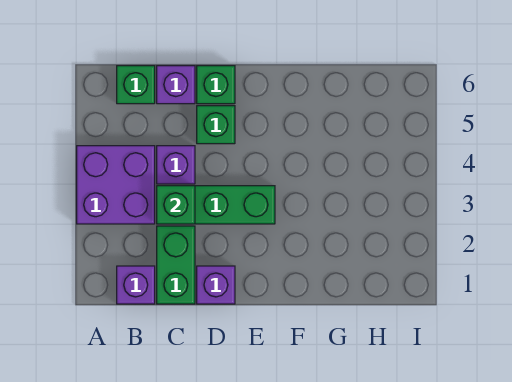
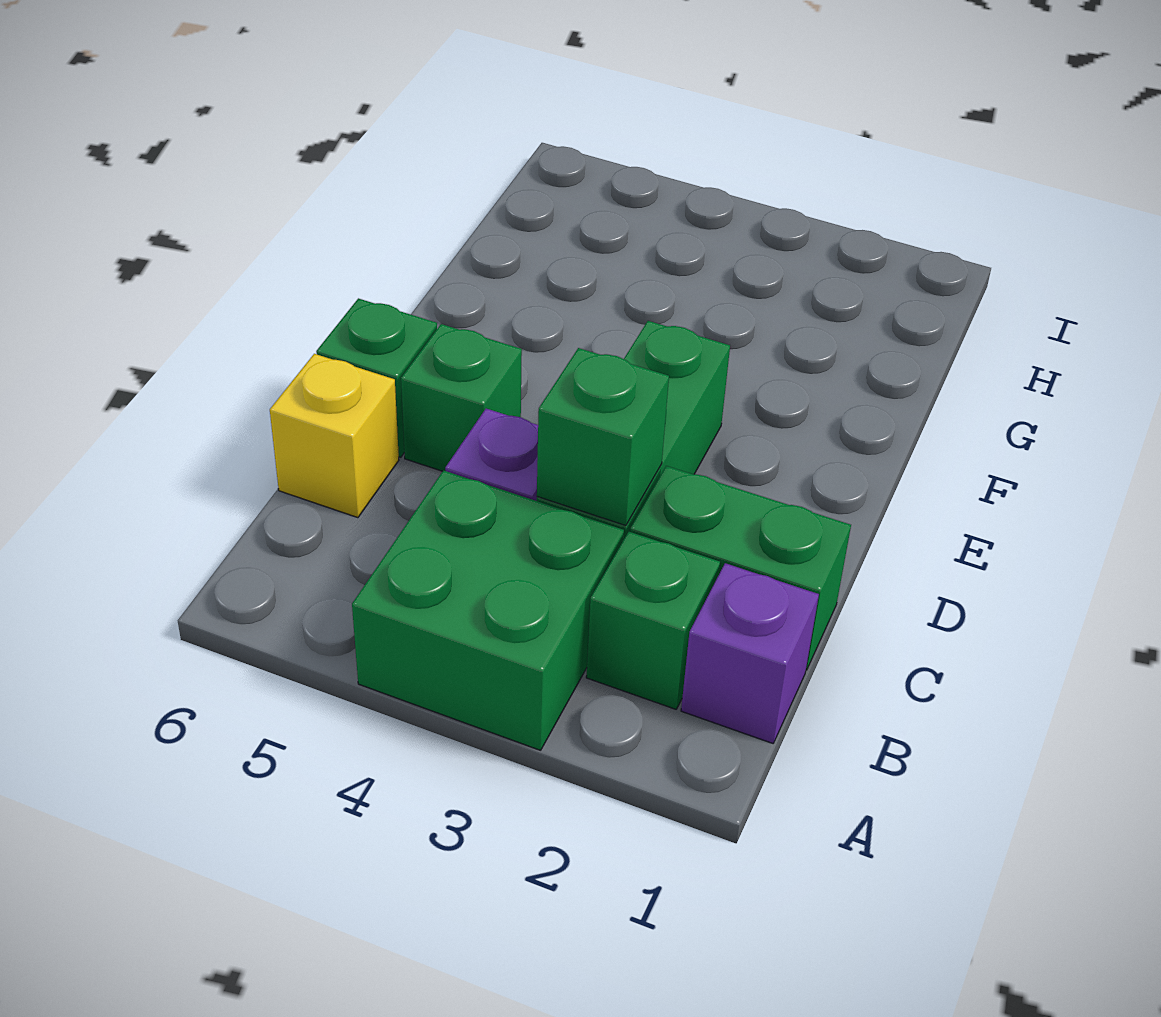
purple 2x2 brick [77,146,155,224] -> green 2x2 brick [352,471,624,750]
green 1x1 brick [117,66,155,104] -> green 1x1 brick moved to [586,532,720,709]
purple 1x1 brick [157,66,195,104] -> yellow 1x1 brick [270,354,399,518]
purple 1x1 brick [197,266,235,304] -> none

